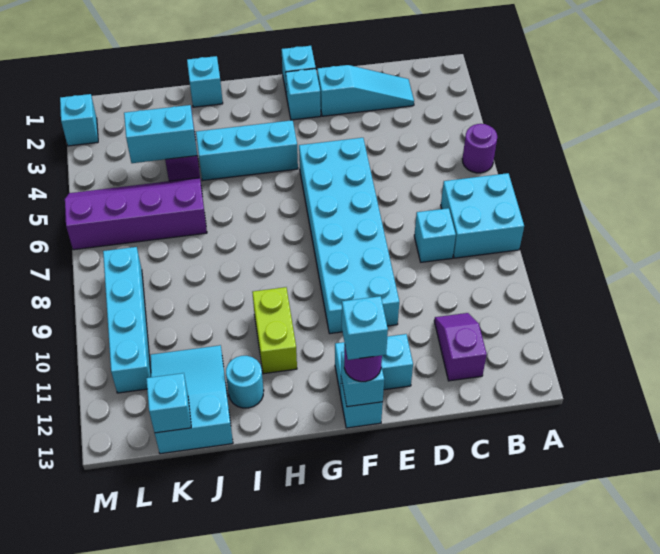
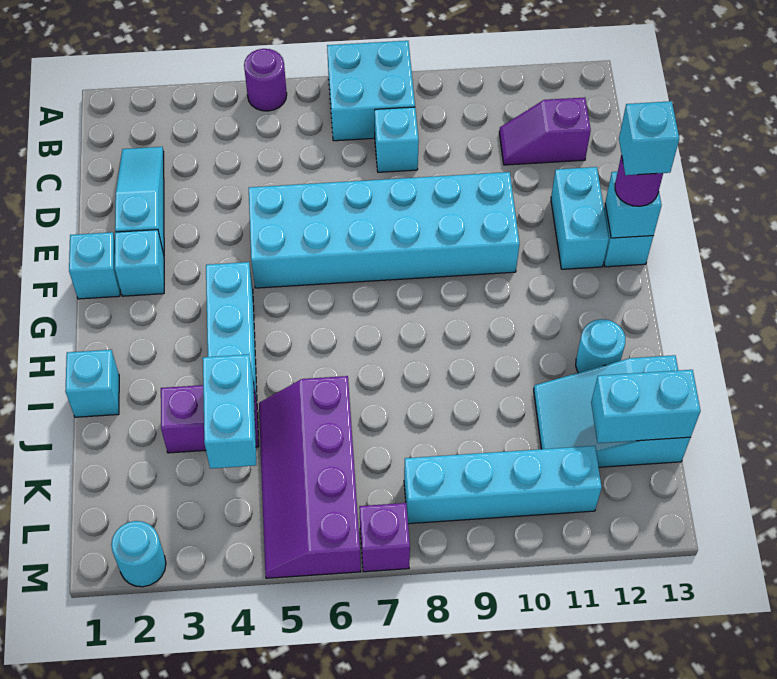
lime 1x2 brick [252,287,297,374] -> none
cyan 1x1 brick [146,373,191,433] -> cyan 1x2 brick [591,370,701,443]
cyan 1x1 brick [60,94,98,146] -> cyan 1x1 round brick [111,521,166,587]
none -> purple 1x1 brick [359,503,410,572]

